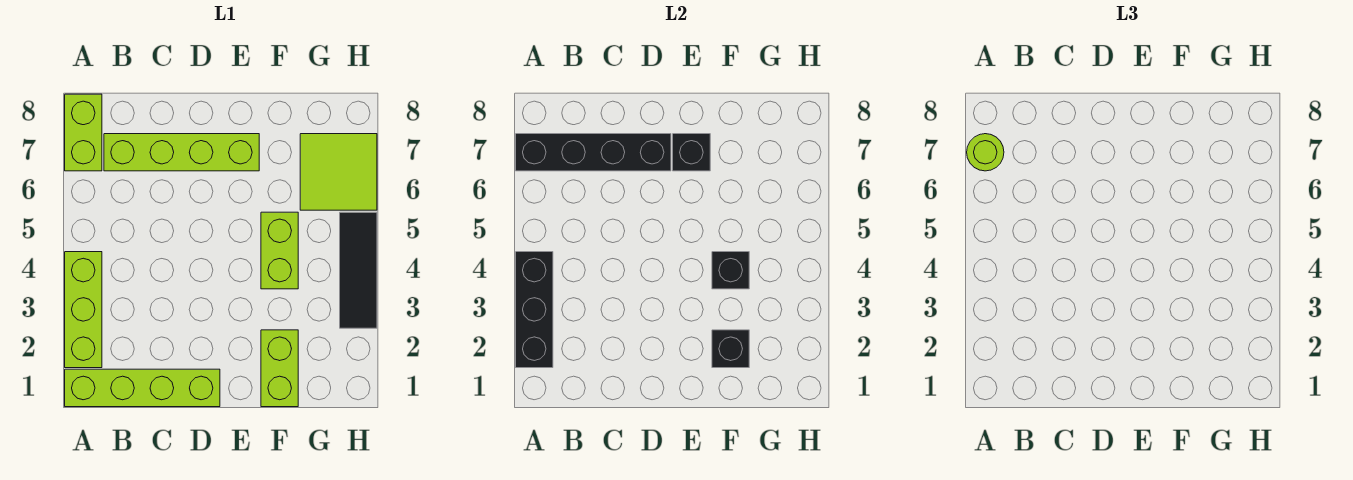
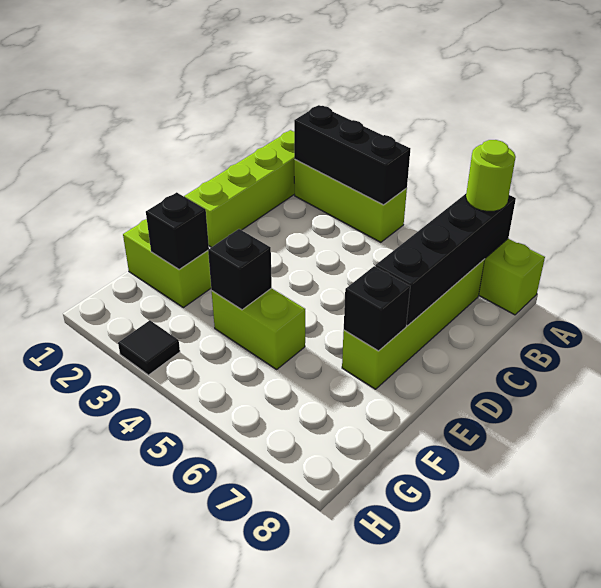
lime 2x2 tile [300,134,377,210] -> none
black 1x3 tile [340,212,377,328] -> black 1x1 tile [118,320,180,375]

